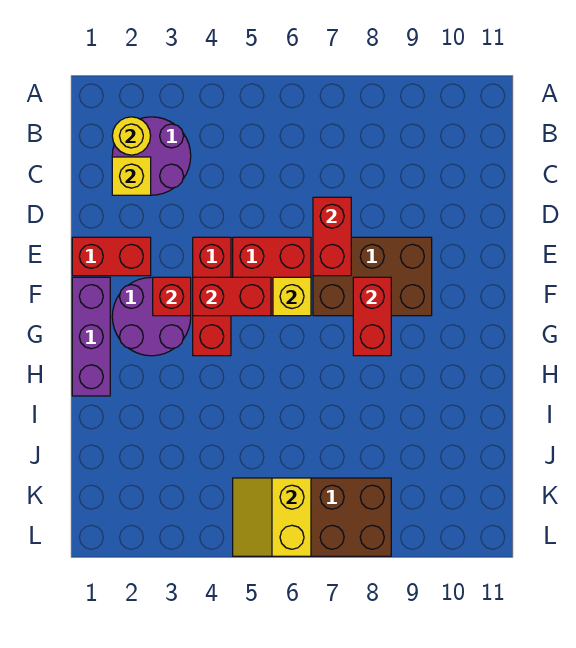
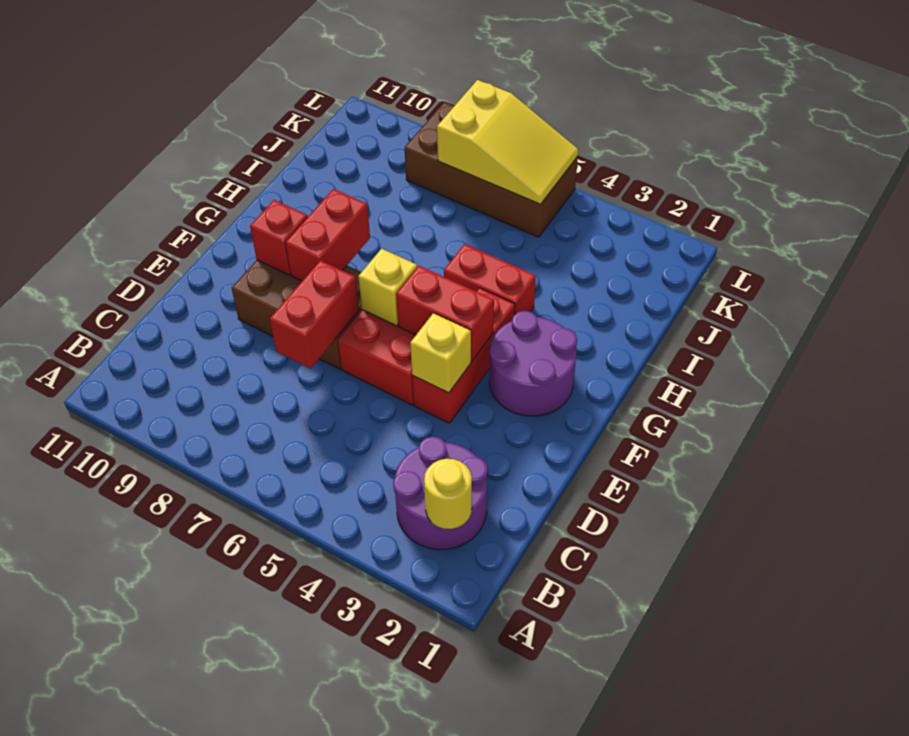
yellow 1x1 brick [112,157,151,195] -> yellow 1x1 brick moved to [410,313,471,393]
red 1x2 brick [72,237,151,276] -> red 1x2 brick moved to [444,244,536,314]
purple 1x3 brick [72,277,110,396] -> none
red 1x1 brick [153,277,191,316] -> red 1x1 brick moved to [250,200,308,275]
yellow 2x2 slope [233,478,311,556] -> yellow 2x3 slope [437,80,578,204]

